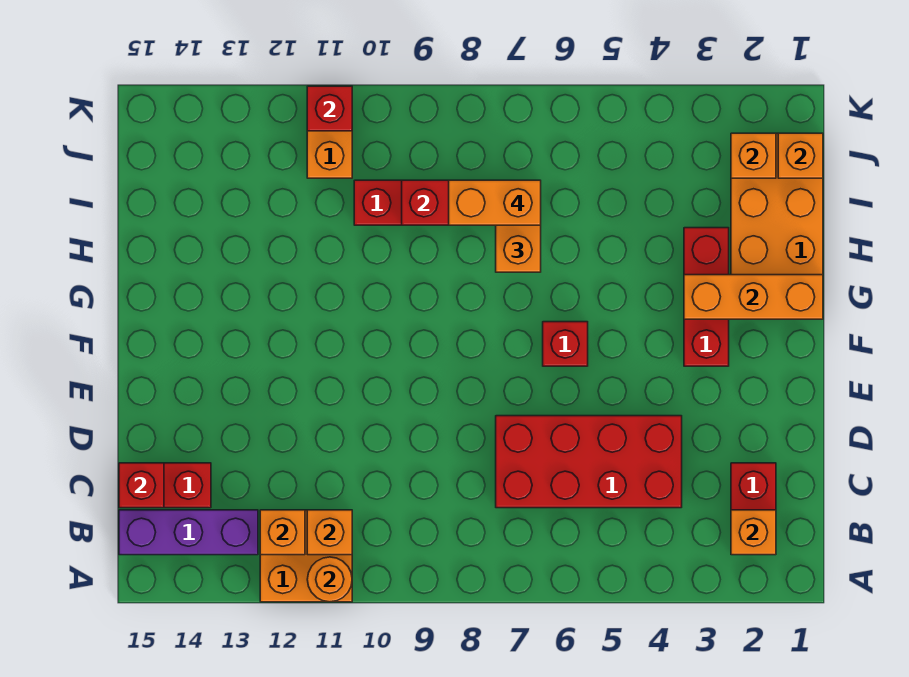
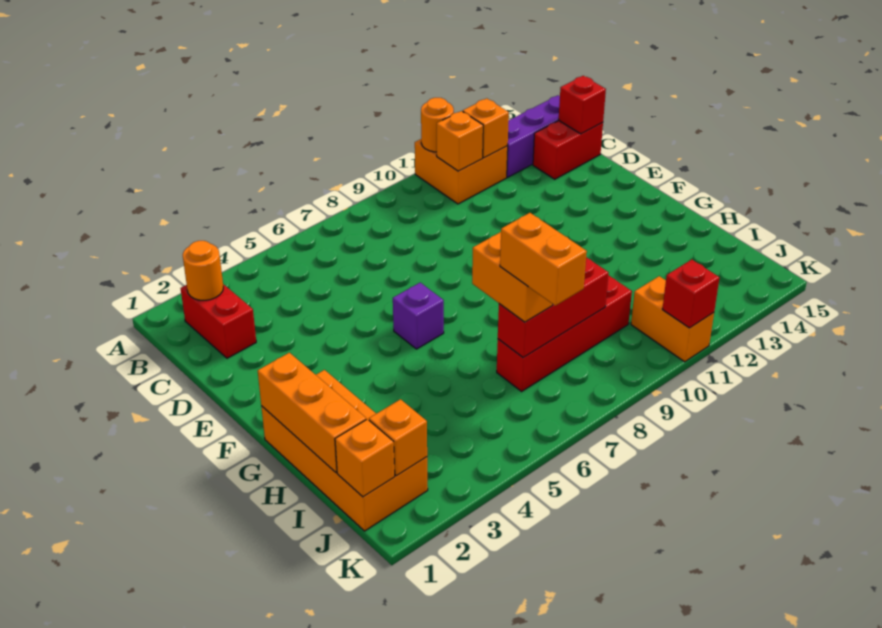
orange 1x1 brick [731,510,776,555] -> orange 1x1 round brick [183,241,223,300]
red 2x4 brick [496,416,682,508] -> none
red 1x3 brick [684,228,729,366] -> none
red 1x1 brick [543,322,588,366] -> purple 1x1 brick [393,283,444,349]
orange 1x3 brick [684,275,823,319] -> orange 1x3 brick turned to [258,353,366,473]
orange 1x2 brick [449,180,541,225] -> orange 1x2 brick turned to [500,213,587,306]

